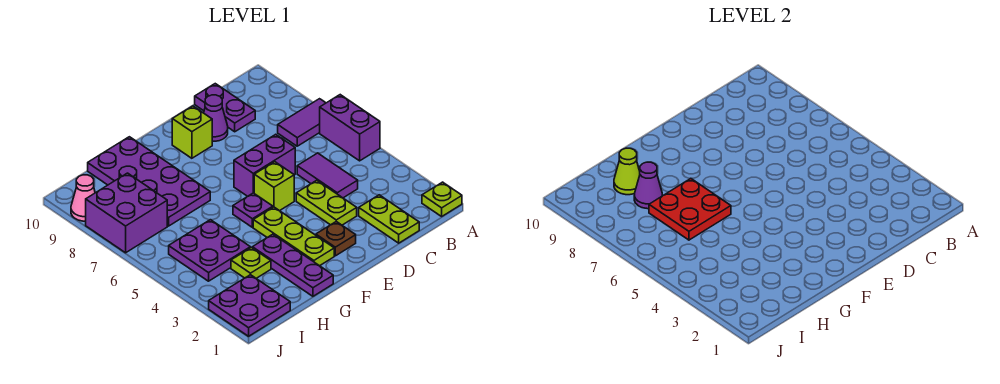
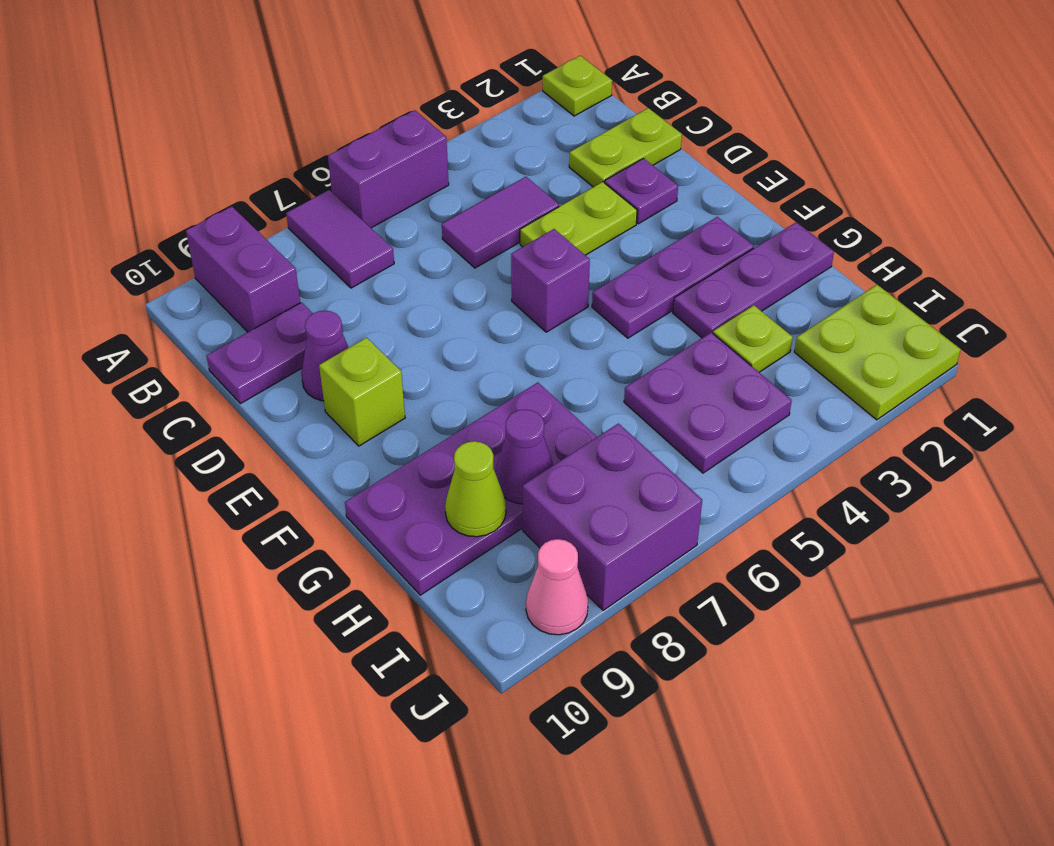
purple 1x2 brick [234,134,295,196] -> purple 1x2 brick moved to [186,206,300,332]
brown 1x1 plate [316,222,356,256] -> none
lime 1x1 brick [254,162,294,211] -> purple 1x1 brick [511,229,590,332]
lime 1x3 plate [253,207,334,266] -> purple 1x3 plate [592,217,754,338]
purple 1x1 plate [233,193,273,227] -> purple 1x1 plate moved to [605,158,678,224]
red 2x2 plate [649,178,731,240] -> none
purple 2x2 plate [209,275,290,336] -> lime 2x2 plate [794,285,961,420]

